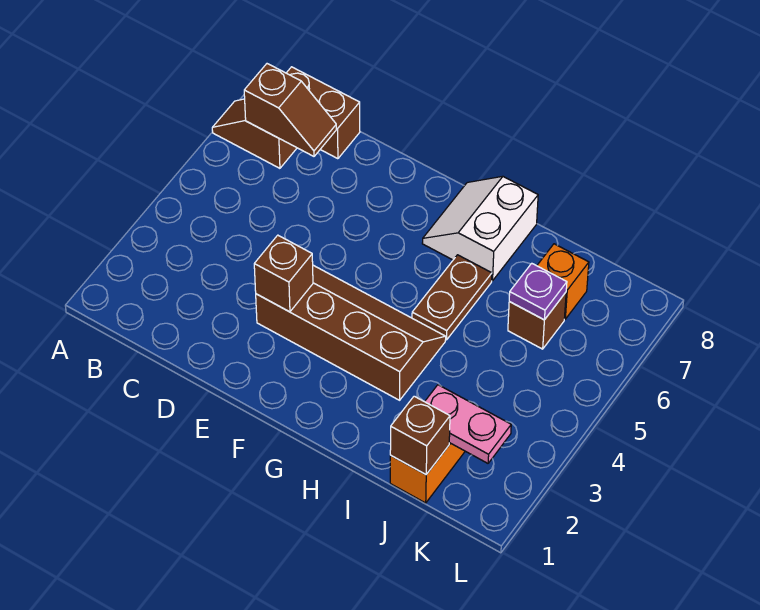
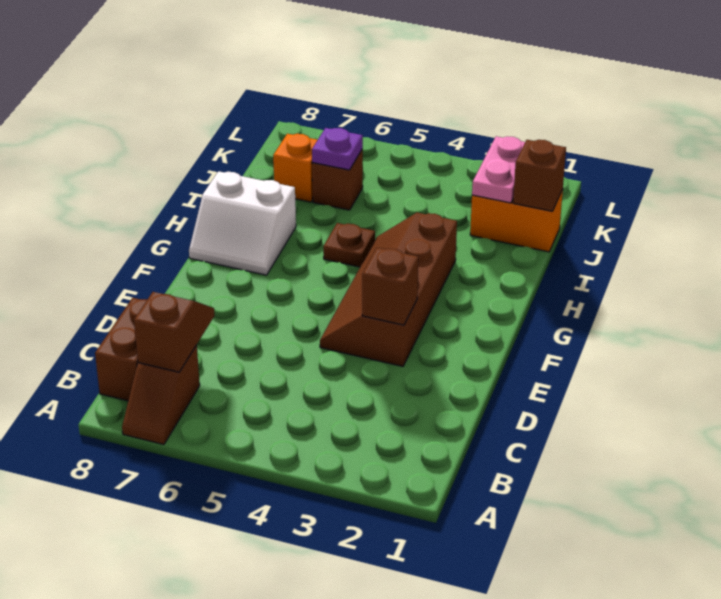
brown 1x2 plate [412,255,492,340] -> brown 1x1 plate [323,223,375,267]

